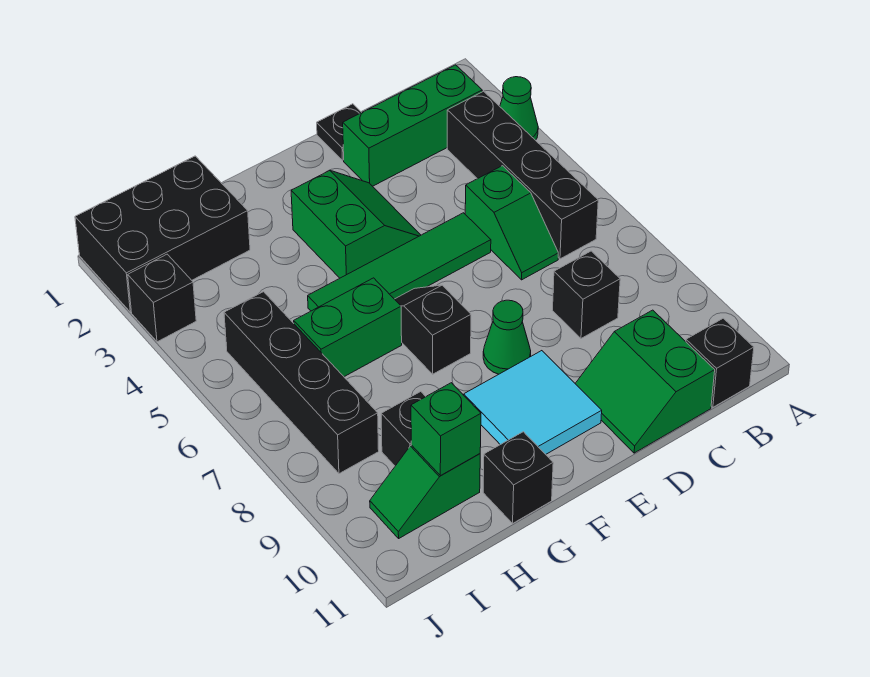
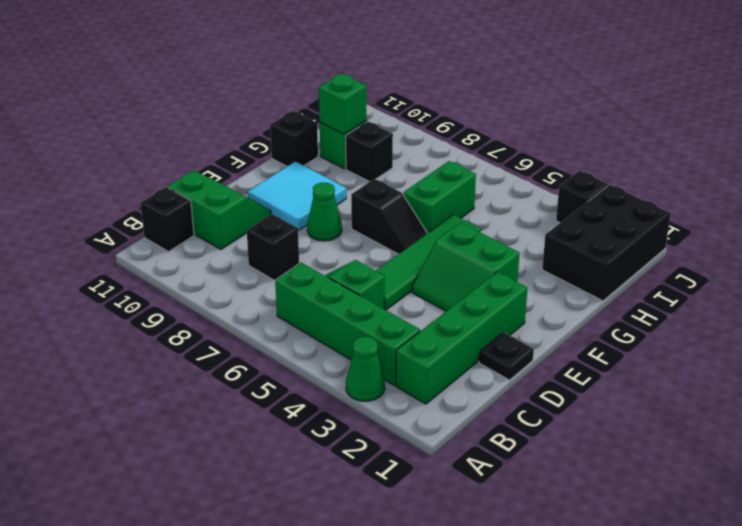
green 1x3 brick [343,65,482,186] -> green 1x4 brick [396,272,528,404]
black 1x4 brick [447,91,598,259] -> green 1x4 brick [275,263,420,385]
black 1x4 brick [224,292,379,474] -> none

